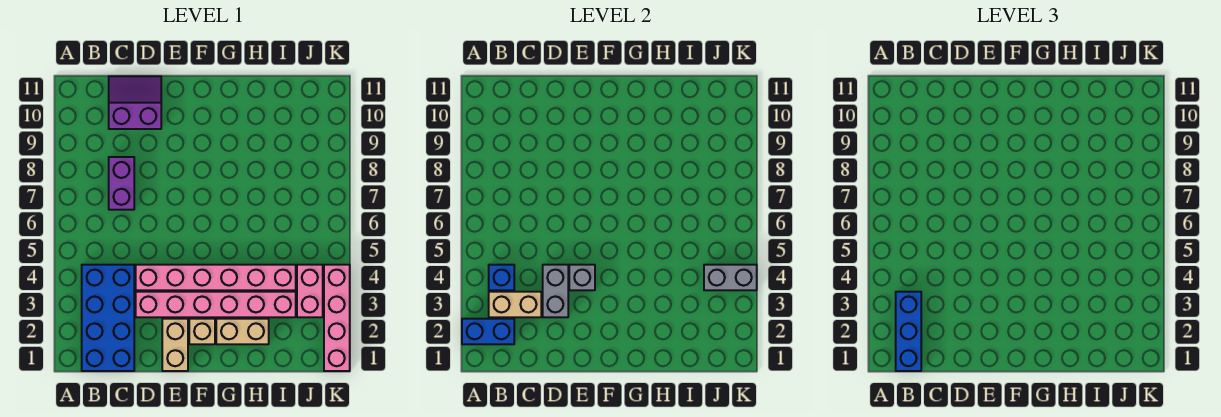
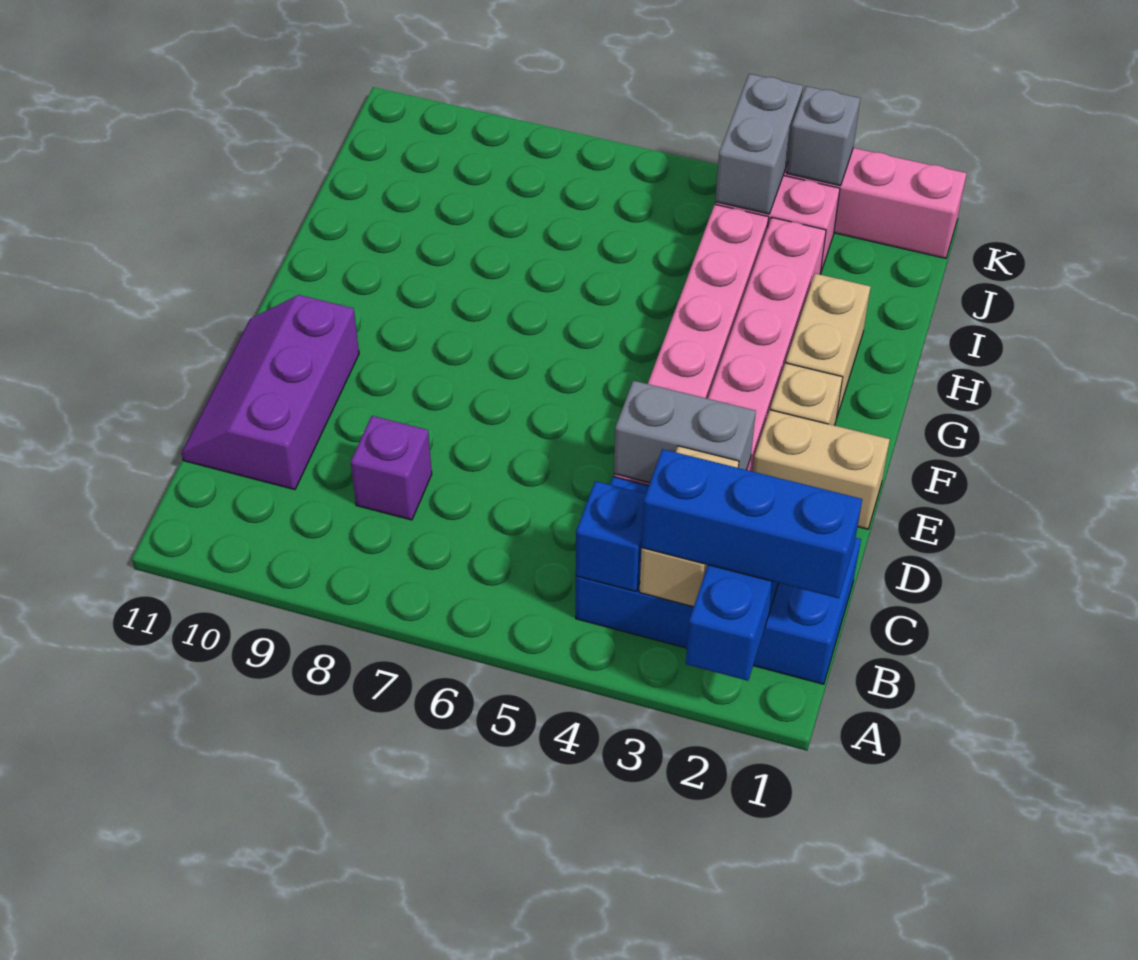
purple 1x2 brick [109,157,134,210] -> purple 1x1 brick [351,416,432,520]
purple 2x2 slope [109,76,161,129] -> purple 2x3 slope [182,295,359,490]
grey 1x1 brick [569,265,595,290] -> grey 1x1 brick moved to [787,86,860,186]

